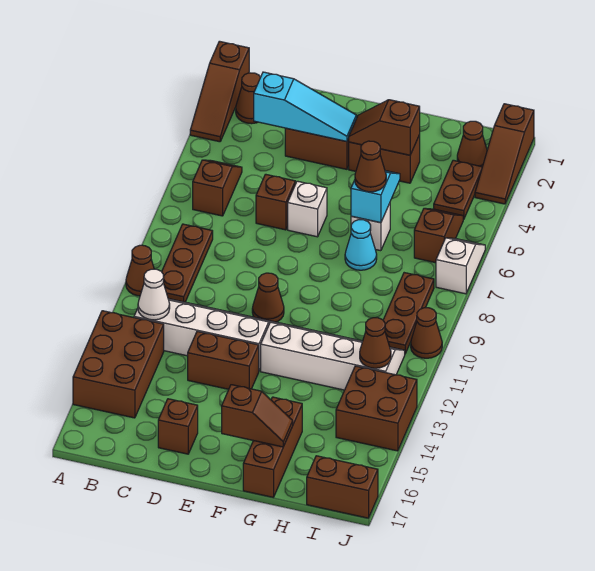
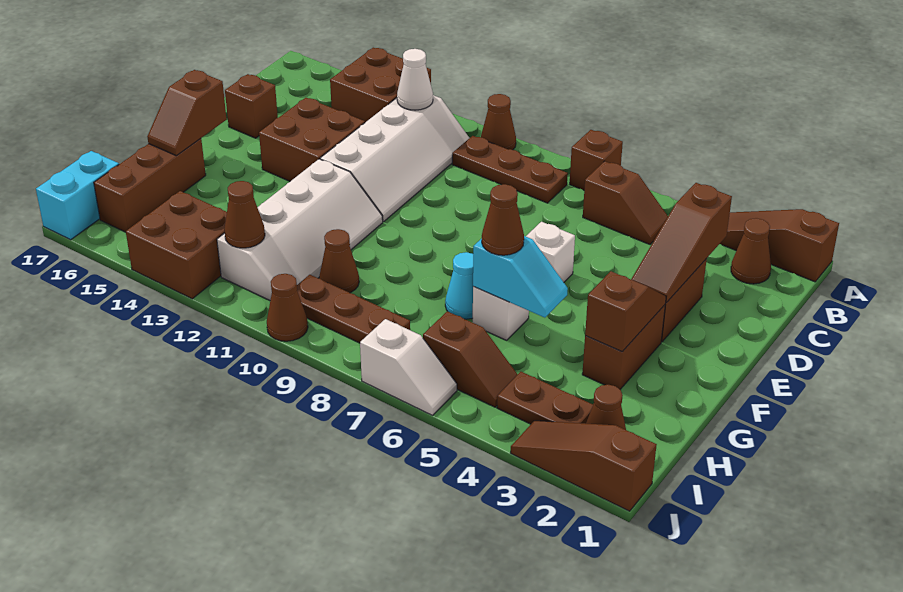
brown 2x3 brick [73,311,164,418] -> brown 2x2 brick [330,48,431,122]
cyan 1x3 slope [254,72,356,142] -> brown 1x3 slope [631,183,732,303]
brown 1x1 brick [256,174,295,230] -> brown 1x1 brick moved to [570,130,623,190]
brown 1x2 brick [188,331,259,389] -> brown 2x2 brick [259,98,365,181]
brown 1x1 cone [252,273,284,322] -> brown 1x1 cone moved to [319,229,359,293]
brown 1x3 brick [243,397,302,497] -> brown 1x3 brick turned to [94,138,206,232]
brown 1x2 brick [307,456,378,518] -> cyan 1x2 brick [36,151,119,240]

